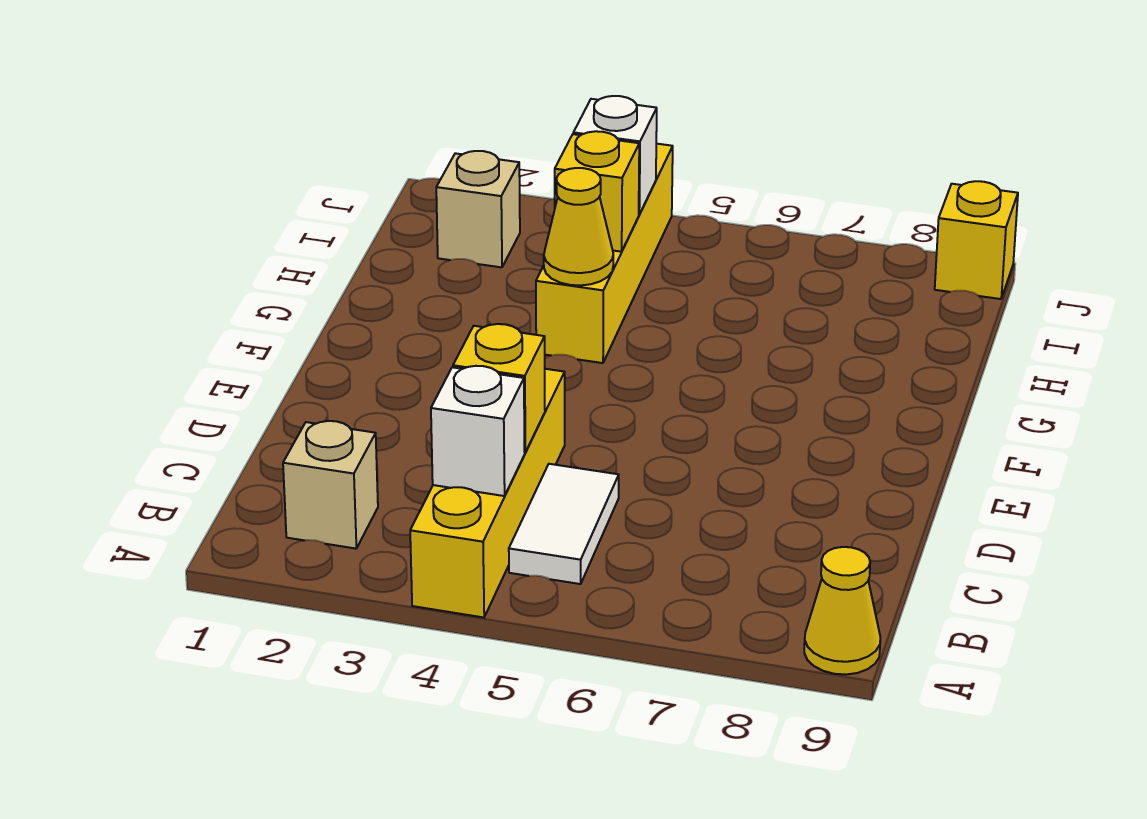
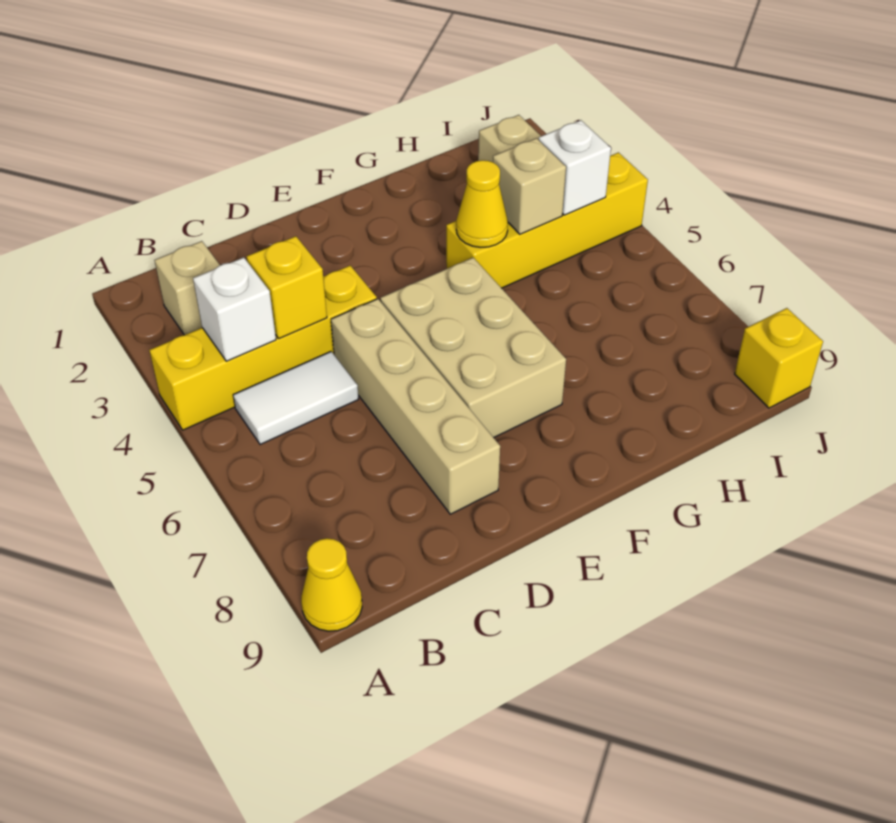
none -> tan 1x4 brick [331,299,500,514]
none -> tan 2x3 brick [380,258,566,438]
yellow 1x1 brick [555,131,639,252] -> tan 1x1 brick [493,138,566,234]

